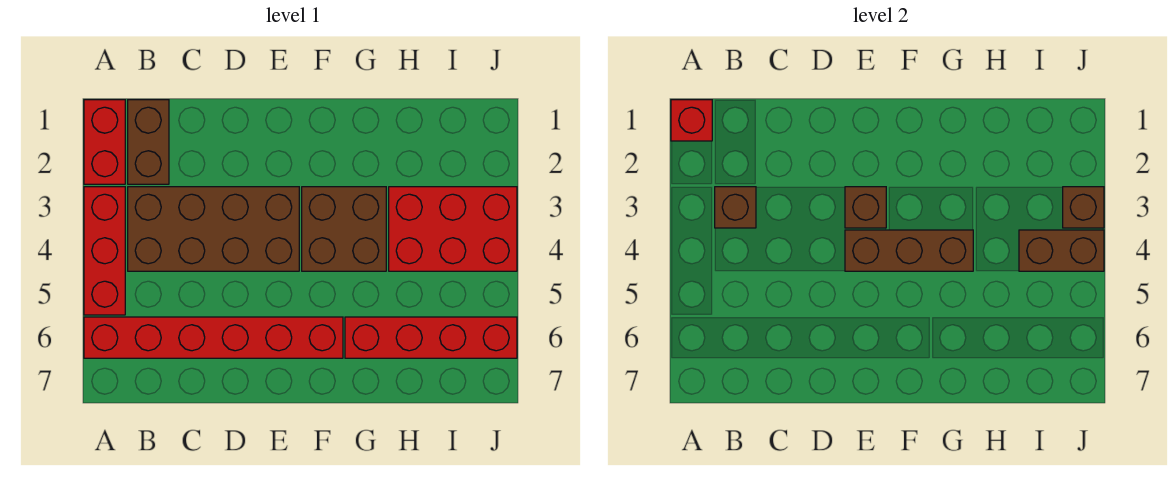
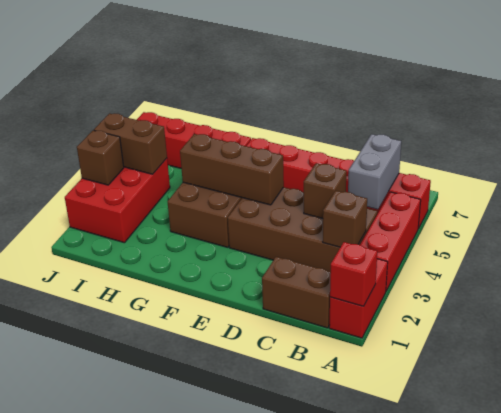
brown 1x2 brick [128,100,169,184] -> brown 1x2 brick turned to [262,257,331,328]
none -> grey 1x2 brick [348,134,401,209]
brown 1x1 brick [845,187,886,228] -> brown 1x1 brick moved to [304,163,346,218]
red 2x3 brick [389,187,517,271] -> red 2x3 brick turned to [65,158,170,243]

